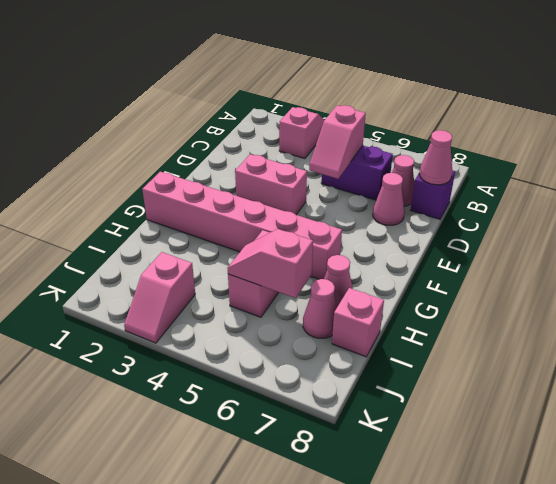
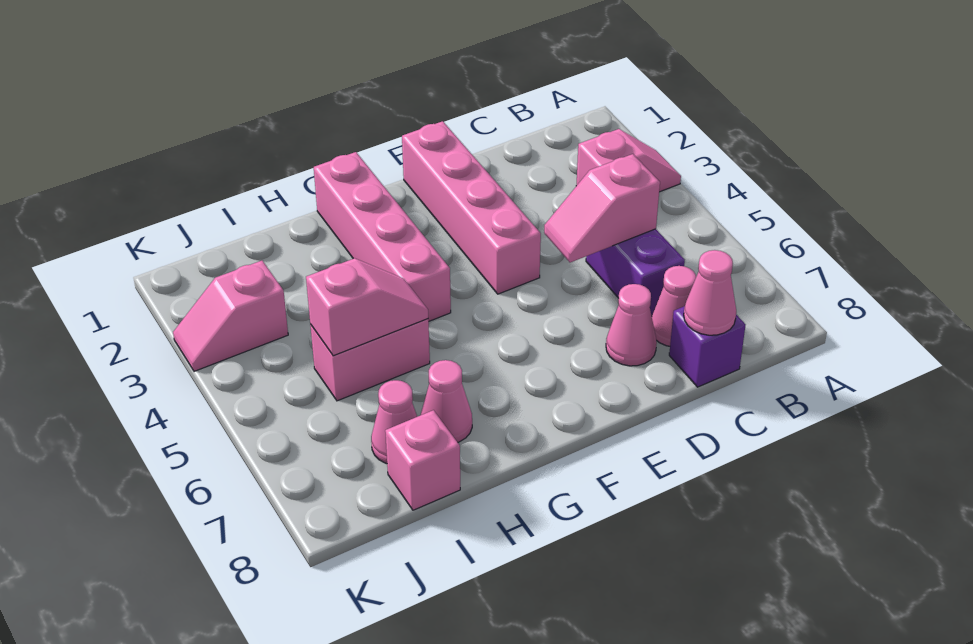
pink 1x2 brick [235,154,307,215] -> pink 1x4 brick [402,121,541,294]
pink 1x6 brick [142,172,342,279] -> pink 1x4 brick [314,152,451,321]
pink 1x2 slope [228,229,313,298] -> pink 1x2 slope turned to [306,258,428,356]

